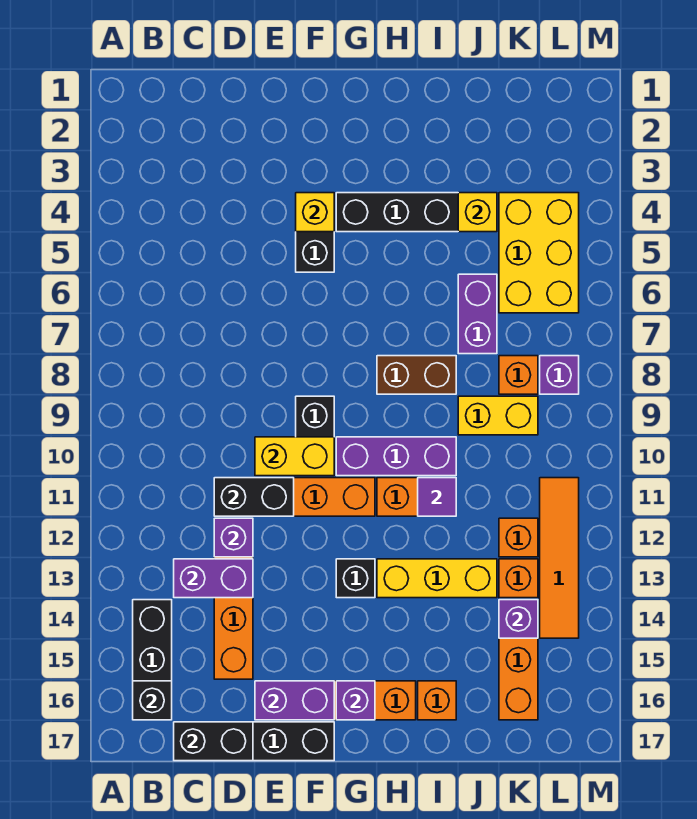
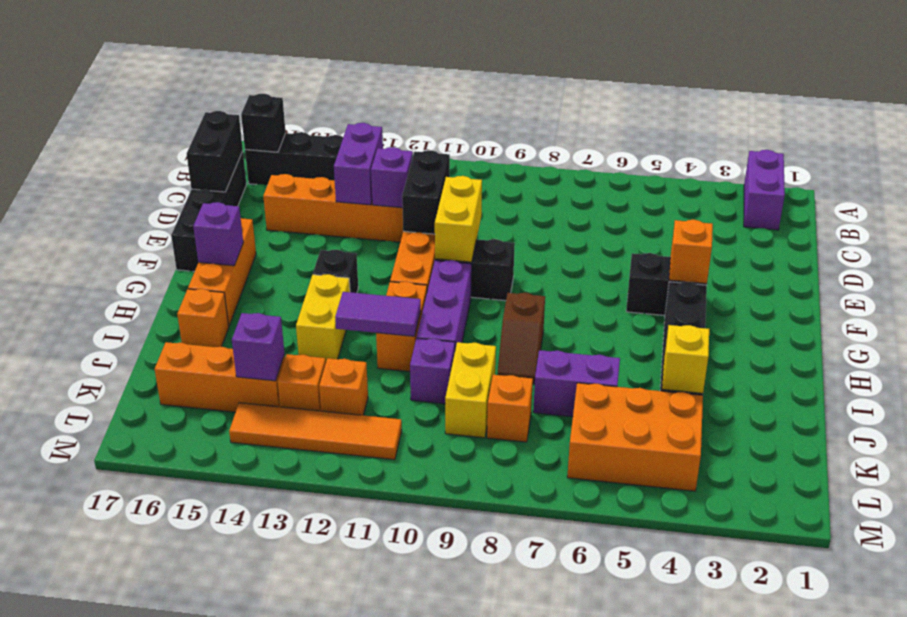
purple 1x2 brick [255,681,334,720] -> purple 1x2 brick moved to [744,150,785,230]
yellow 1x1 brick [296,193,334,232] -> orange 1x1 brick [669,220,713,284]
brown 1x2 brick [377,356,456,394] -> brown 1x2 slope [497,293,545,384]
yellow 1x3 brick [377,559,497,598] -> yellow 1x2 brick [296,274,350,361]
purple 1x1 tile [418,478,456,516] -> purple 1x2 tile [335,292,421,336]
yellow 2x3 brick [499,193,579,313] -> orange 2x3 brick [567,383,703,491]
purple 1x1 brick [540,356,579,394] -> purple 1x1 brick moved to [410,338,455,404]

